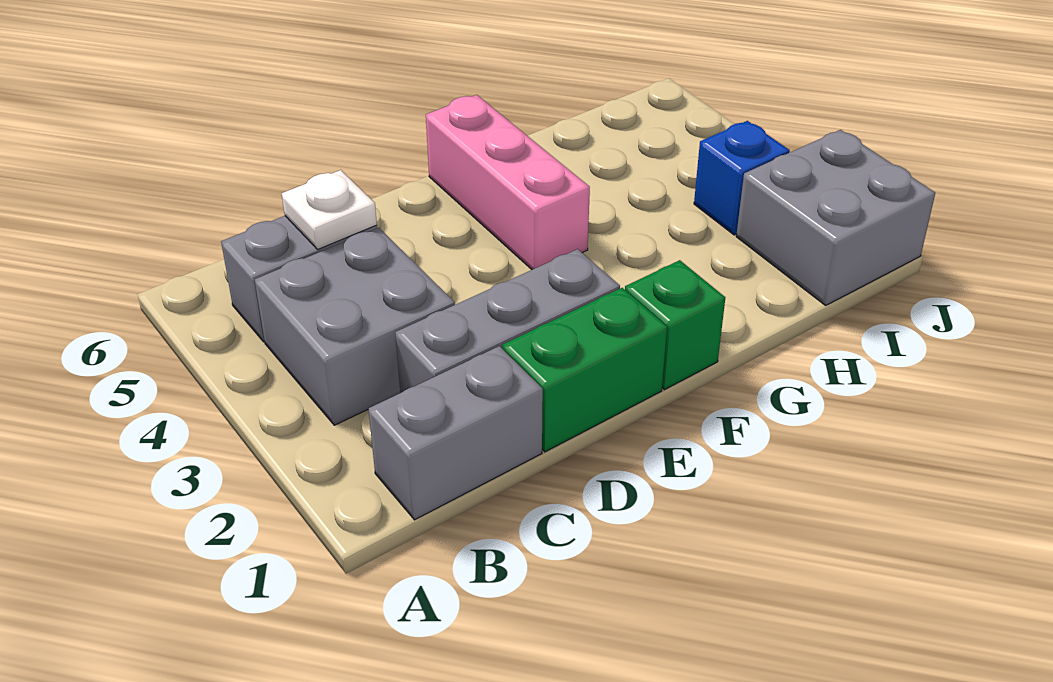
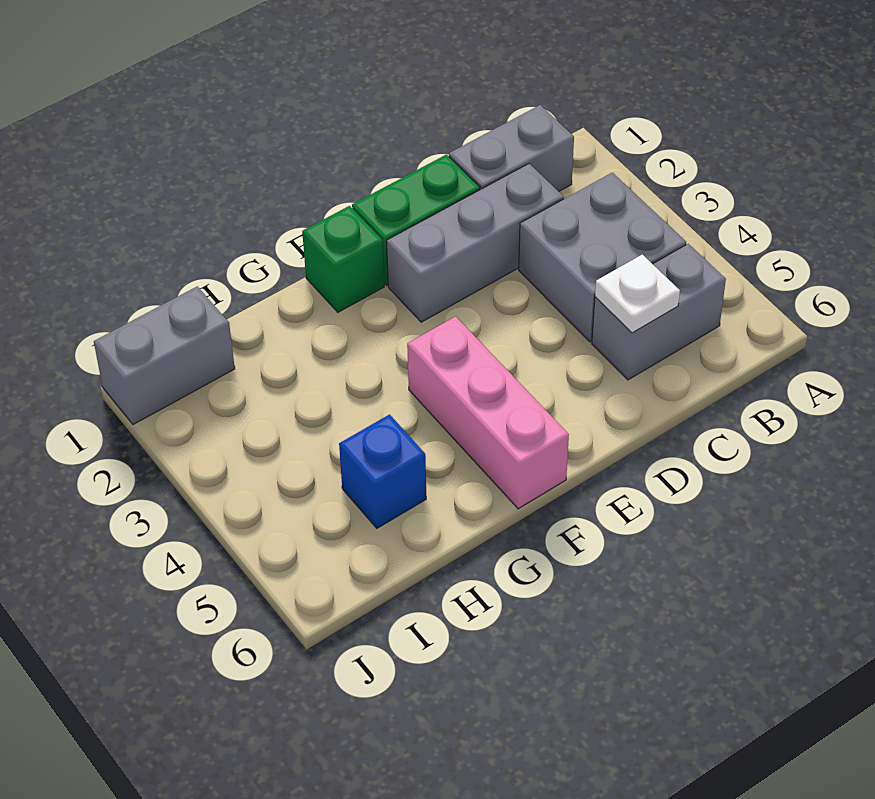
grey 2x2 brick [736,130,935,305] -> grey 1x2 brick [94,286,235,425]
blue 1x1 brick [694,121,790,235] -> blue 1x1 brick moved to [339,414,426,528]

